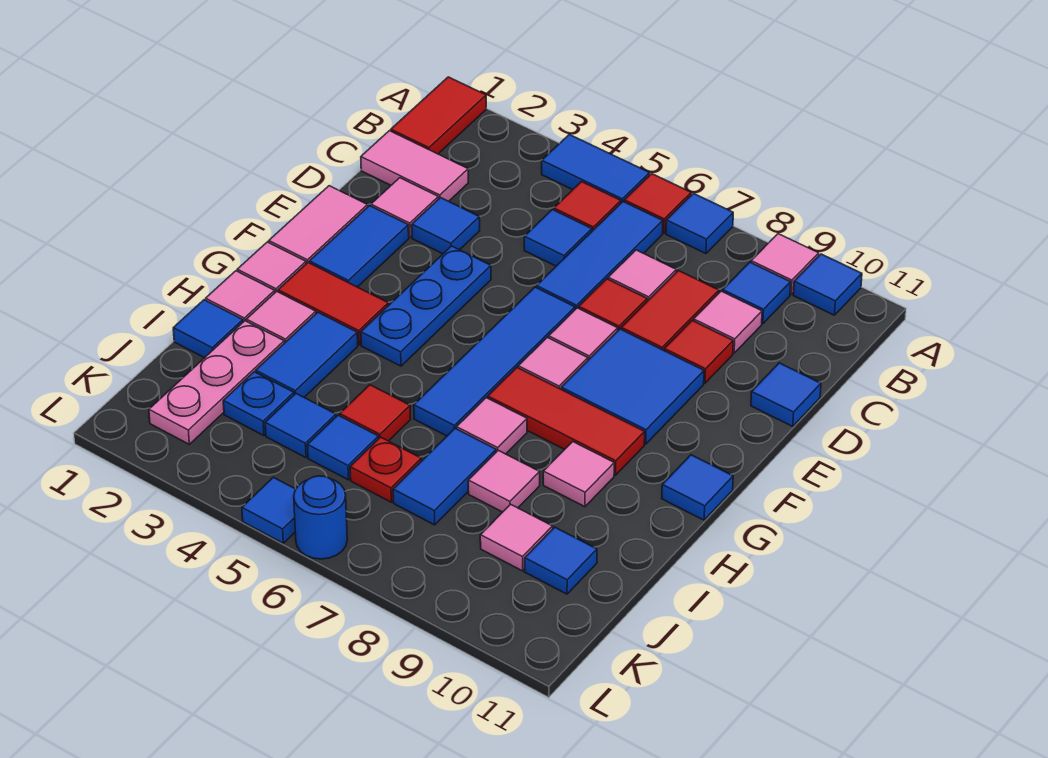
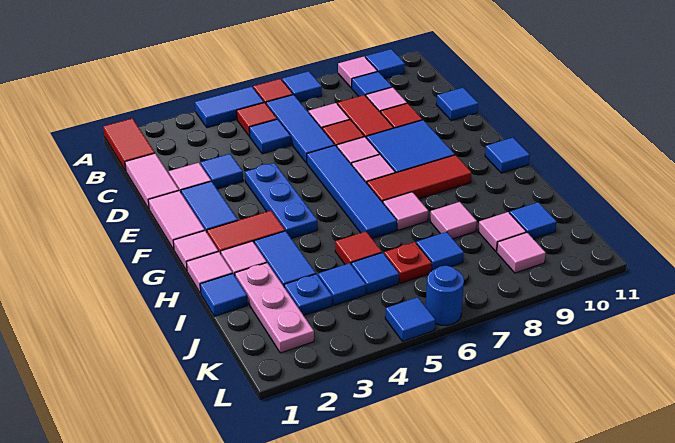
pink 1x2 tile [361,131,468,201] -> pink 1x2 tile turned to [125,153,179,208]
pink 1x1 tile [543,442,614,507] -> pink 1x1 tile moved to [497,233,546,273]
blue 1x2 tile [393,428,496,525] -> blue 1x1 tile [416,232,464,271]

